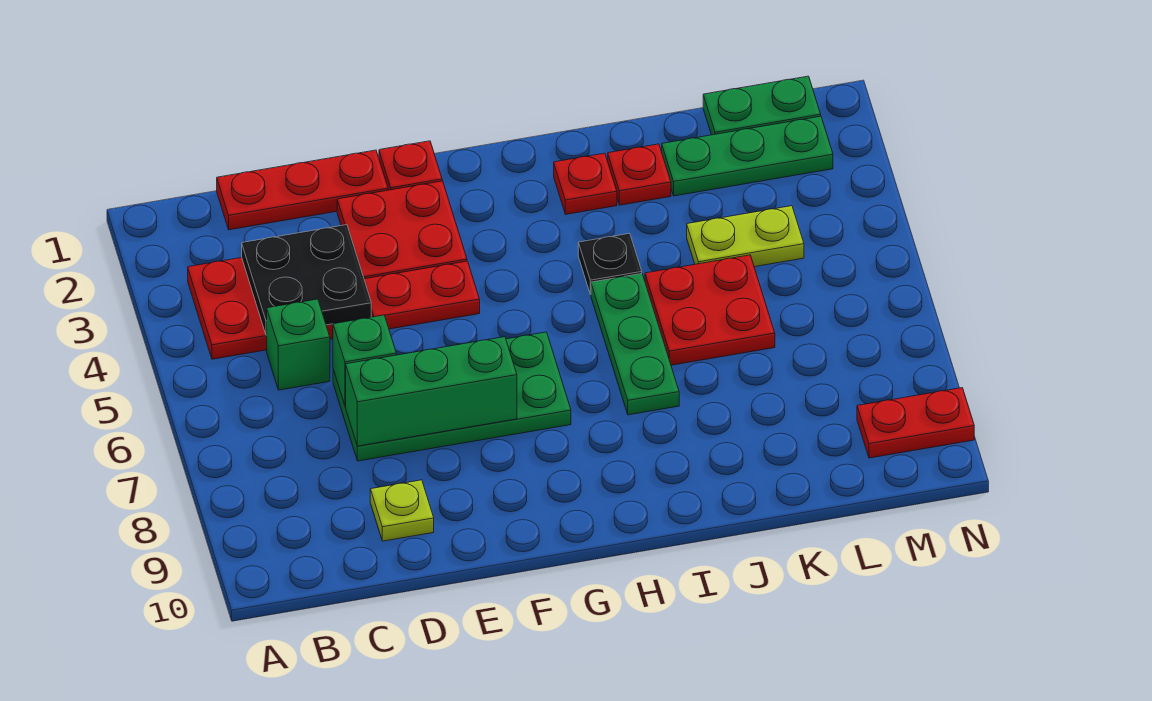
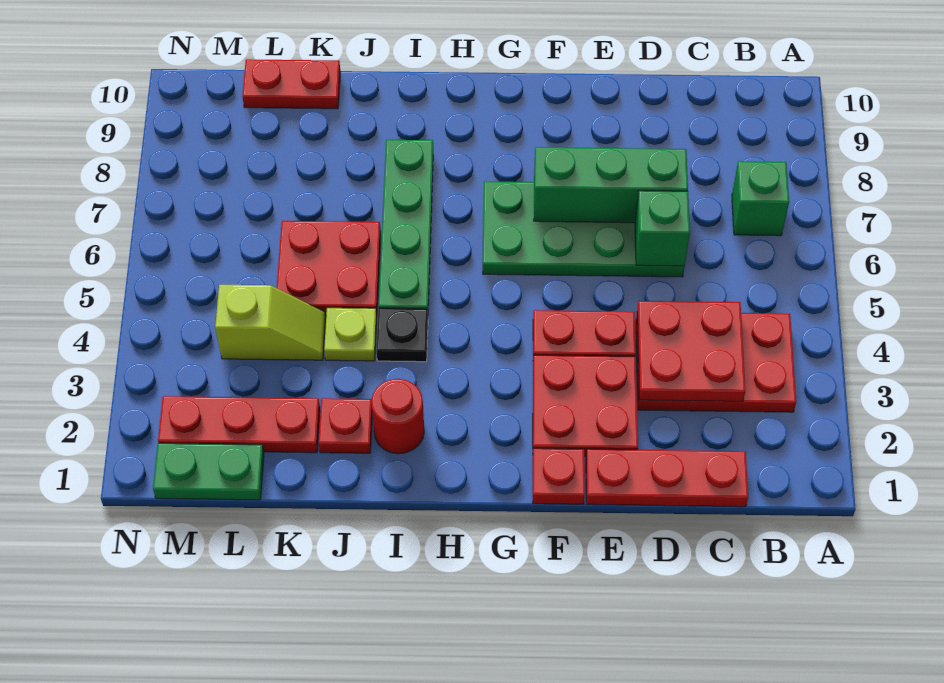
black 2x2 plate [242,225,371,335] -> red 2x2 plate [637,301,745,401]
green 1x1 brick [266,299,330,390] -> green 1x1 brick moved to [732,161,789,236]
lime 1x1 plate [370,480,434,541] -> lime 1x1 plate moved to [324,308,377,361]
red 1x1 plate [554,153,617,214] -> red 1x1 round brick [371,379,424,454]
green 1x3 plate [591,274,679,415] -> green 1x4 plate [379,140,433,309]
green 1x3 plate [662,116,833,196] -> red 1x3 plate [158,396,320,453]
lime 1x2 plate [687,206,804,267] -> lime 1x2 slope [215,285,326,360]
red 1x2 plate [857,388,974,458] -> red 1x2 plate moved to [242,59,340,109]

